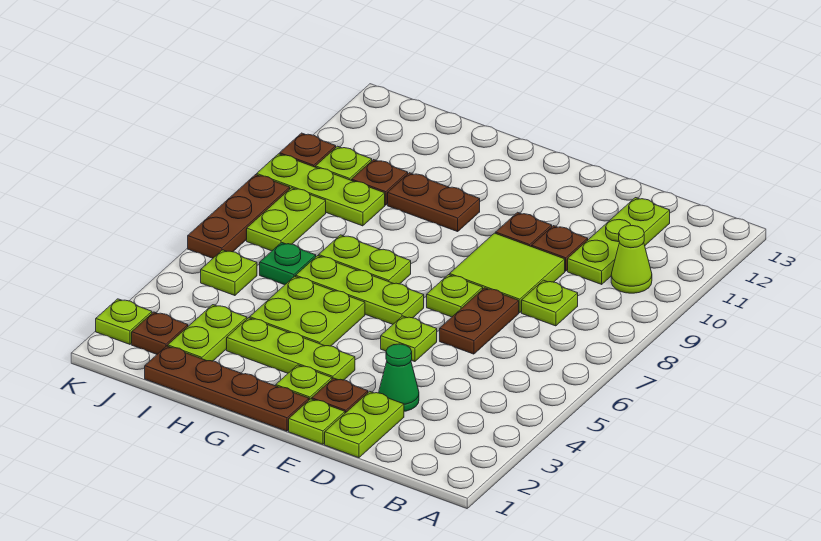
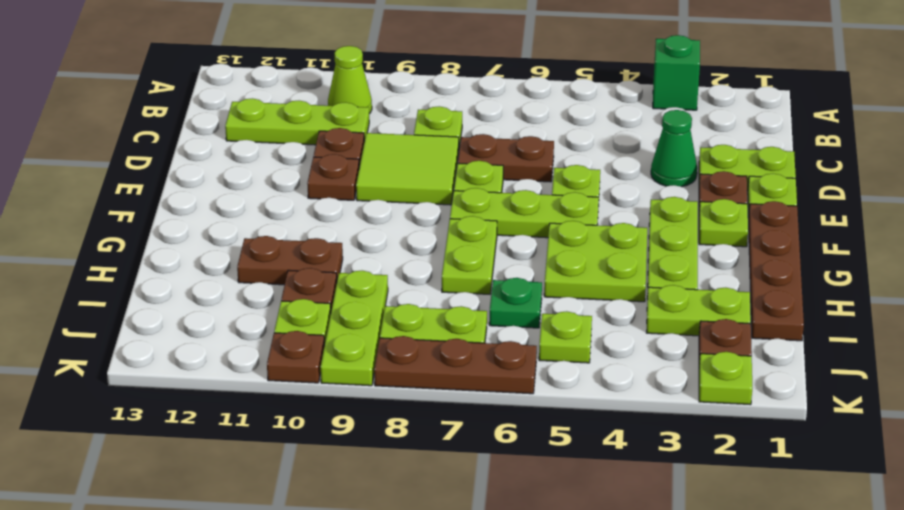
none -> green 1x1 brick [653,35,700,110]
lime 1x3 plate [296,256,424,324] -> lime 1x3 plate turned to [450,188,599,238]
brown 1x2 plate [388,173,480,232] -> brown 1x2 plate turned to [237,236,343,285]

